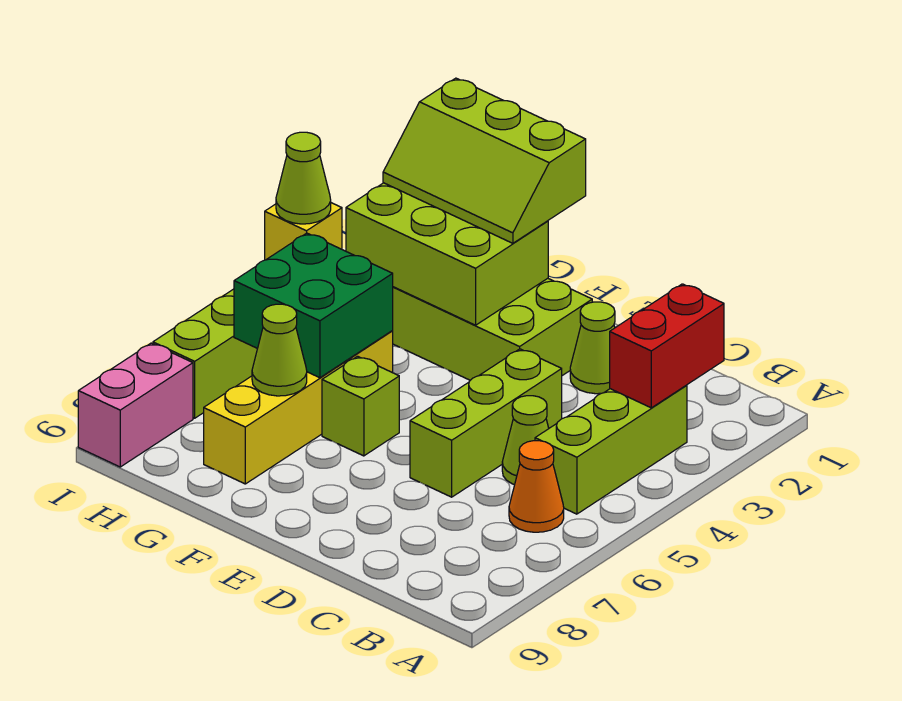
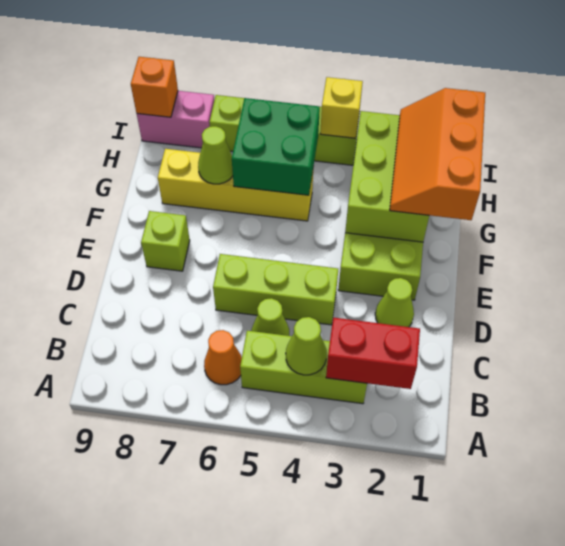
lime 2x3 slope [383,78,586,243] -> orange 2x3 slope [390,88,485,220]
lime 1x1 brick [322,356,399,456] -> lime 1x1 brick moved to [141,211,190,271]
lime 1x1 cone [276,132,331,224] -> lime 1x1 cone moved to [286,317,327,375]
none -> orange 1x1 brick [131,57,178,117]

